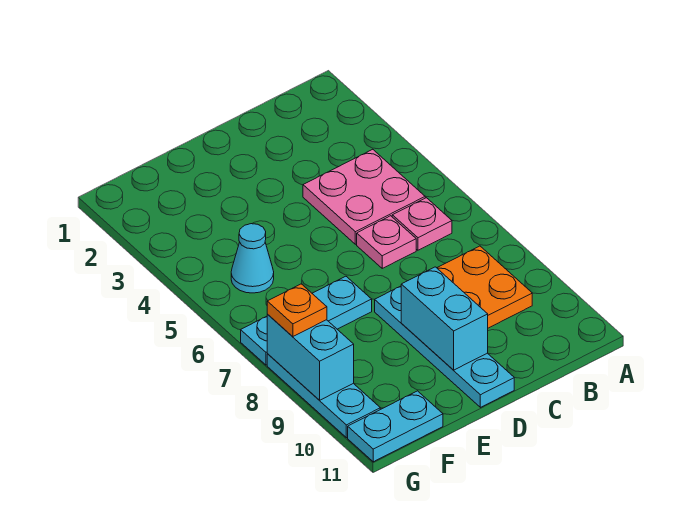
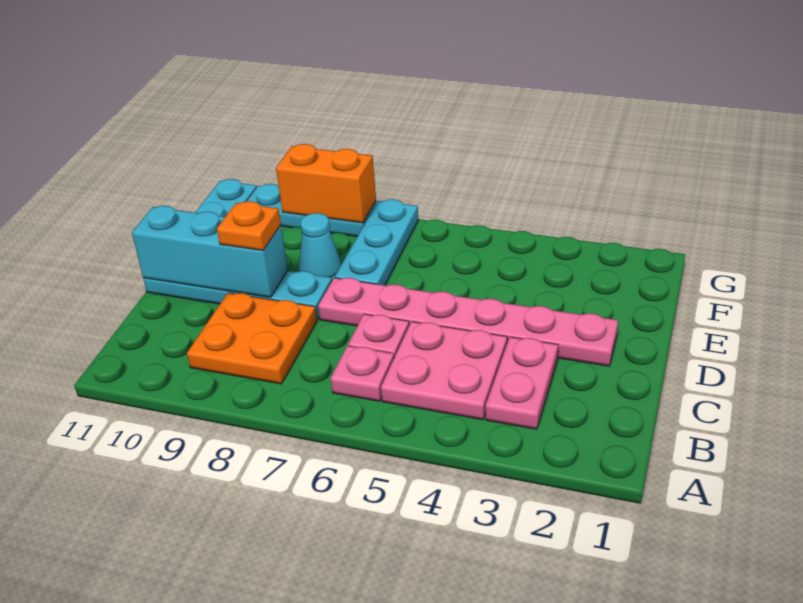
none -> pink 1x2 plate [486,337,558,429]
none -> pink 1x6 plate [318,278,618,366]
cyan 1x2 brick [401,267,488,370] -> cyan 1x3 brick [132,206,288,297]
cyan 1x1 cone [231,224,274,293] -> cyan 1x1 cone moved to [298,213,342,280]
cyan 1x2 brick [267,314,354,400] -> orange 1x2 brick [276,144,376,223]
orange 1x1 plate [267,284,327,337] -> orange 1x1 plate moved to [217,201,281,250]

